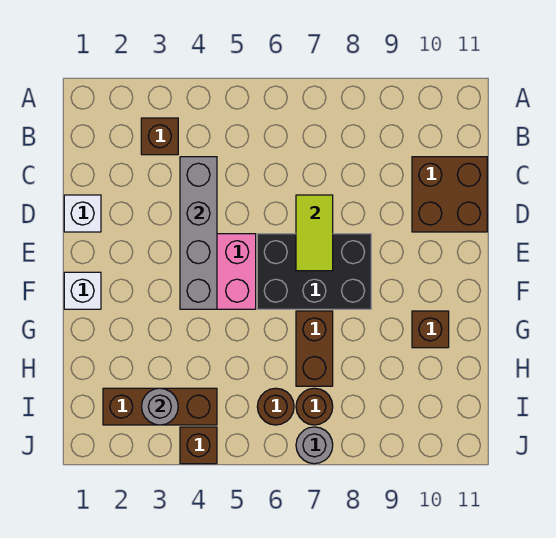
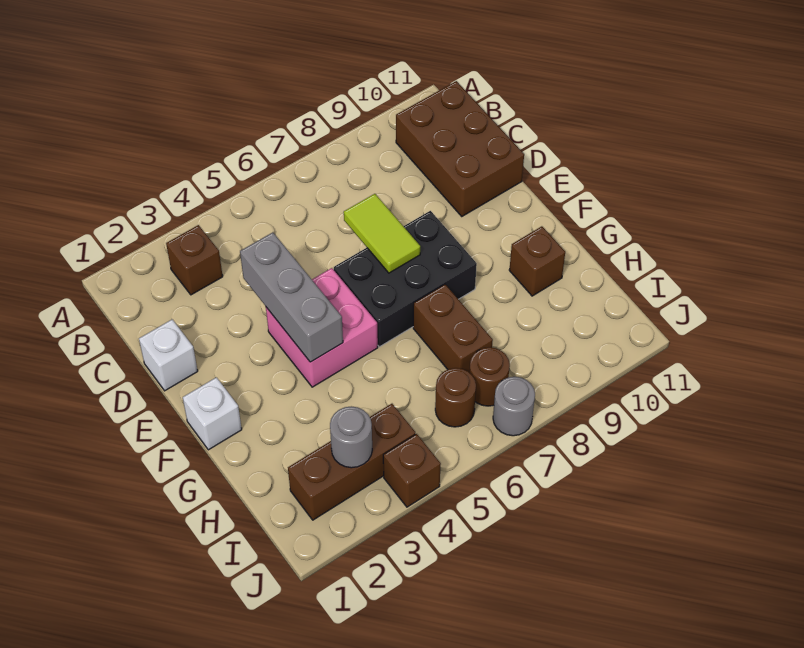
grey 1x4 brick [180,157,217,309] -> grey 1x3 brick [240,232,343,362]
brown 2x2 brick [412,157,487,232] -> brown 2x3 brick [396,81,524,216]

